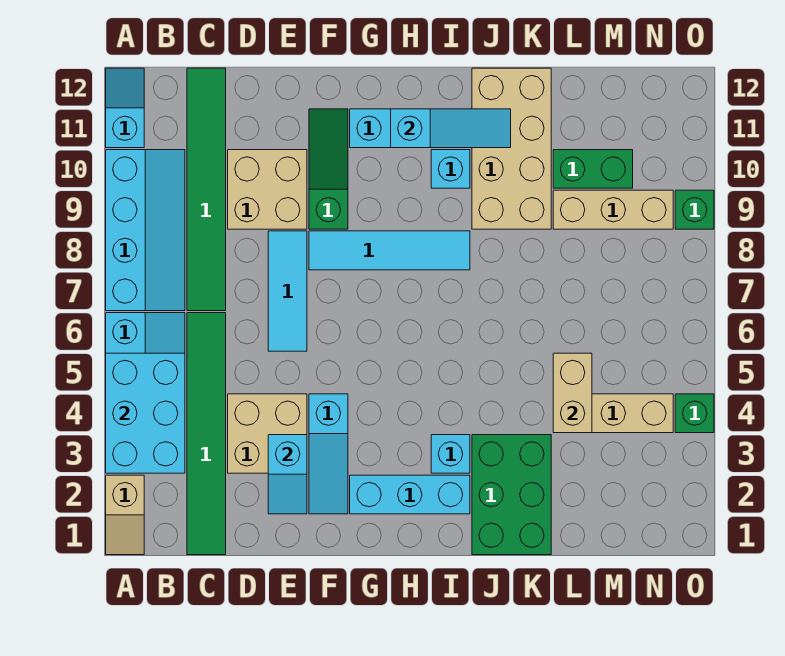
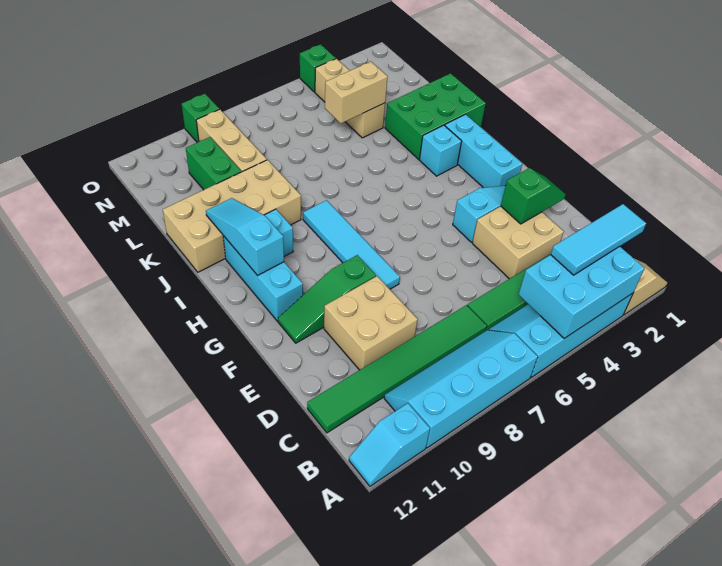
cyan 1x2 slope [268,435,307,514] -> green 1x2 slope [501,168,566,224]
cyan 1x3 tile [268,231,307,351] -> cyan 1x3 tile moved to [551,204,646,275]

